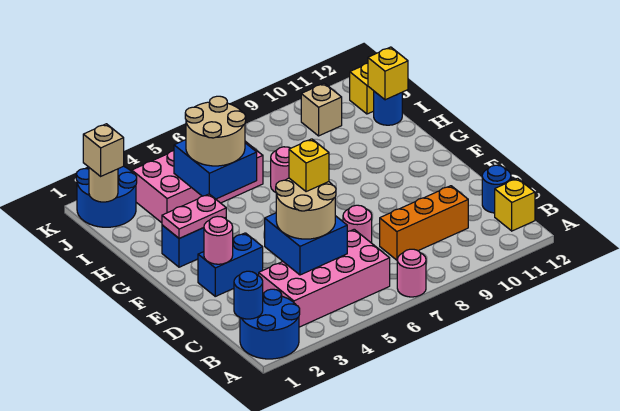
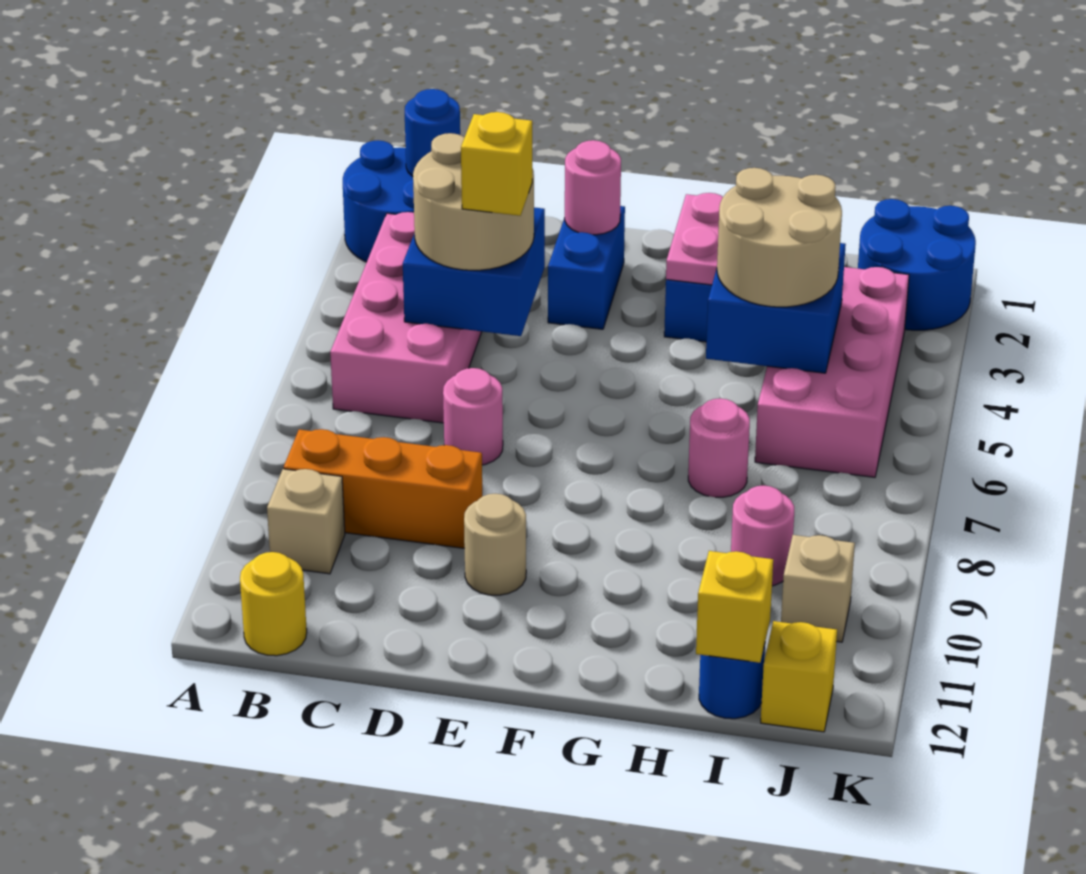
pink 1x1 round brick [397,249,426,297] -> pink 1x1 round brick moved to [731,485,794,586]
yellow 1x1 brick [495,178,535,231] -> yellow 1x1 round brick [240,552,307,656]
orange 1x3 brick [380,186,468,260] -> orange 1x3 brick turned to [284,429,482,548]
blue 1x1 round brick [482,165,511,213] -> none
tan 1x1 round brick [89,168,118,202] -> tan 1x1 round brick moved to [464,494,526,595]
tan 1x1 brick [83,124,124,176] -> tan 1x1 brick moved to [267,469,345,574]

